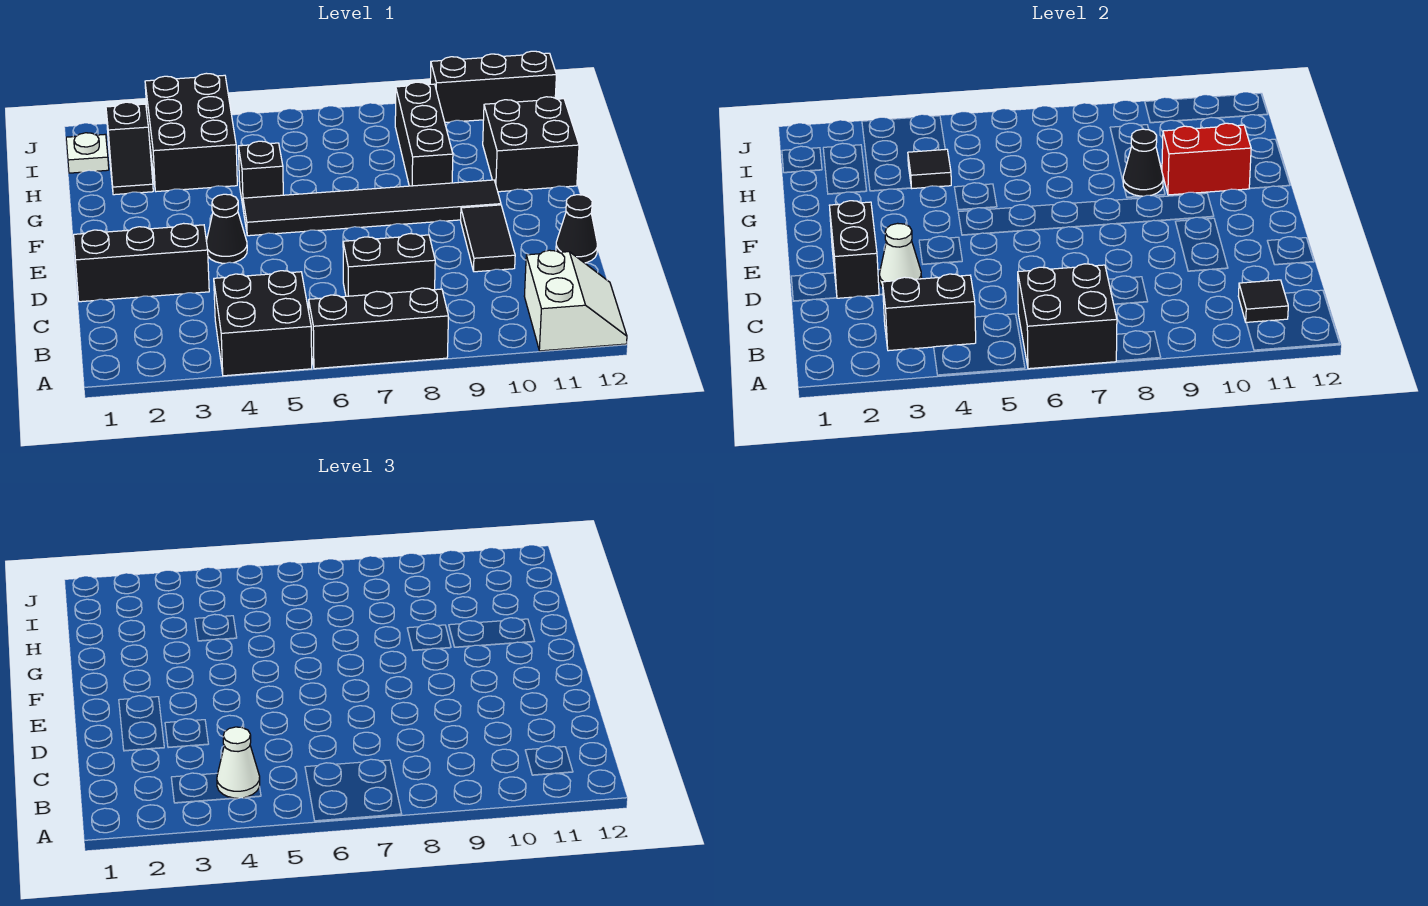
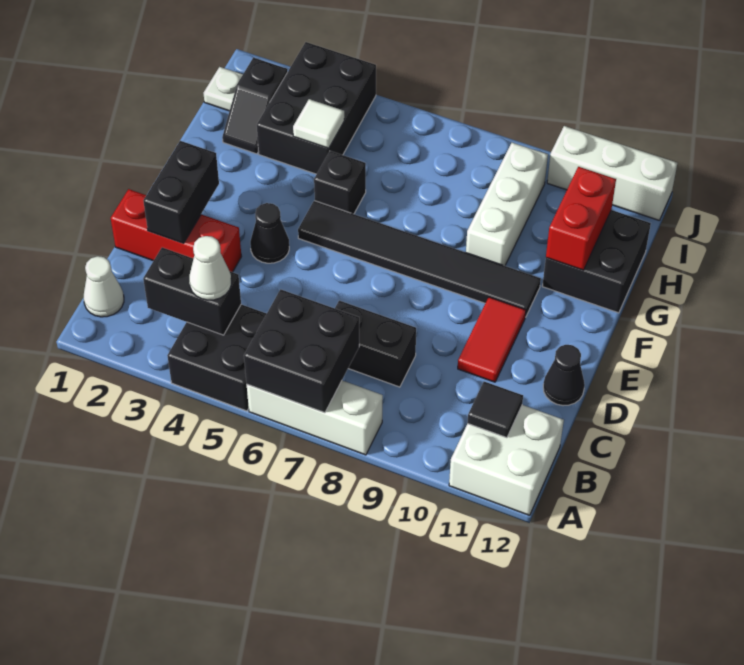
black 1x3 brick [309,288,448,369] -> white 1x3 brick [247,380,383,455]
white 2x2 slope [524,250,627,351] -> white 2x2 brick [449,405,564,515]
black 1x3 brick [74,223,209,302] -> red 1x3 brick [111,189,241,272]
white 1x1 cone [879,223,922,287] -> white 1x1 cone moved to [84,256,124,317]
black 1x2 tile [461,205,515,272] -> red 1x2 tile [458,297,526,382]
black 1x3 brick [395,82,453,186] -> white 1x3 brick [466,143,548,266]
black 1x1 cone [1123,129,1163,196] -> none
red 1x2 brick [1162,123,1251,195] -> red 1x2 brick turned to [546,167,616,270]
black 1x1 tile [908,149,951,189] -> white 1x1 tile [293,99,344,148]
black 1x3 brick [430,51,556,123] -> white 1x3 brick [547,126,677,220]

